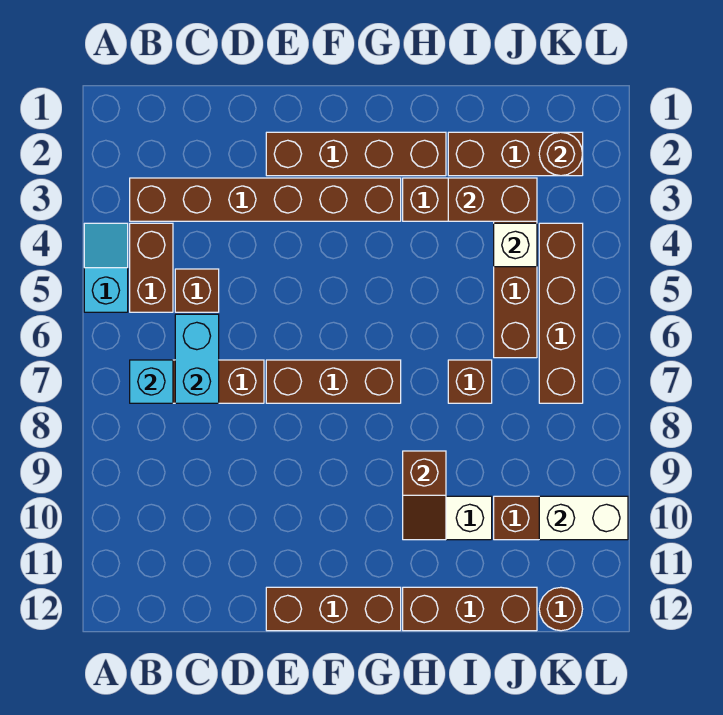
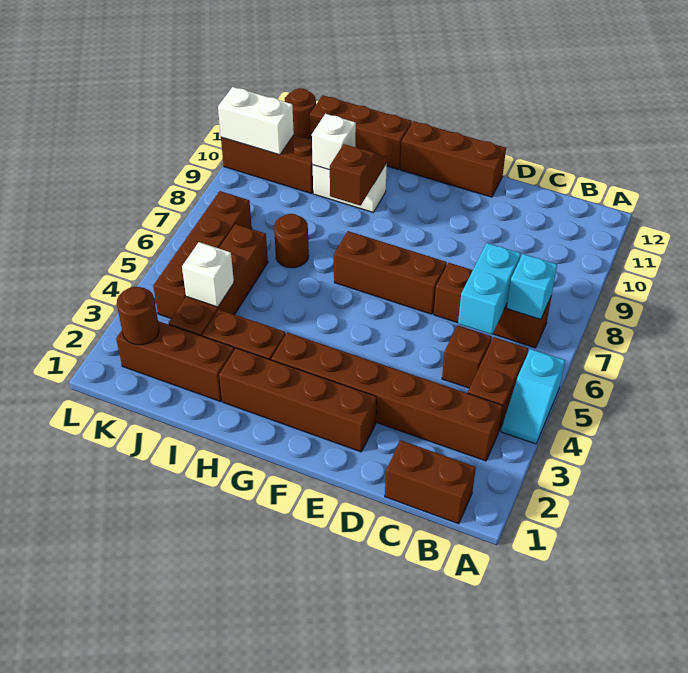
brown 1x2 brick [448,178,537,221] -> brown 1x2 brick moved to [385,441,476,524]
brown 1x1 brick [448,360,492,403] -> brown 1x1 round brick [274,214,309,268]
none -> white 1x1 brick [312,114,356,170]

